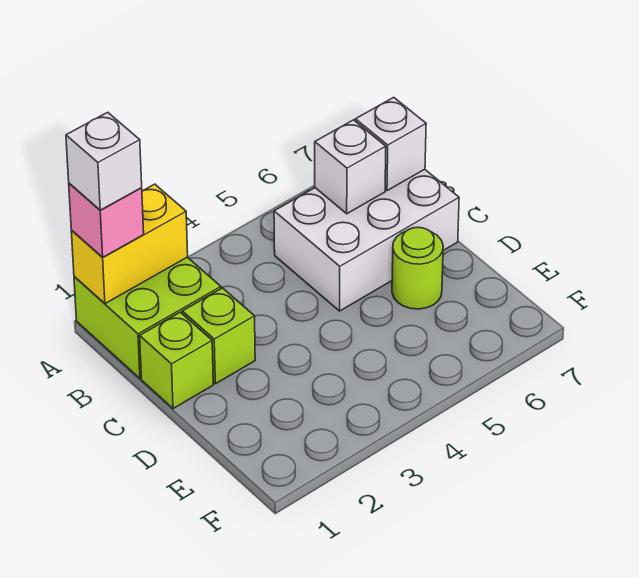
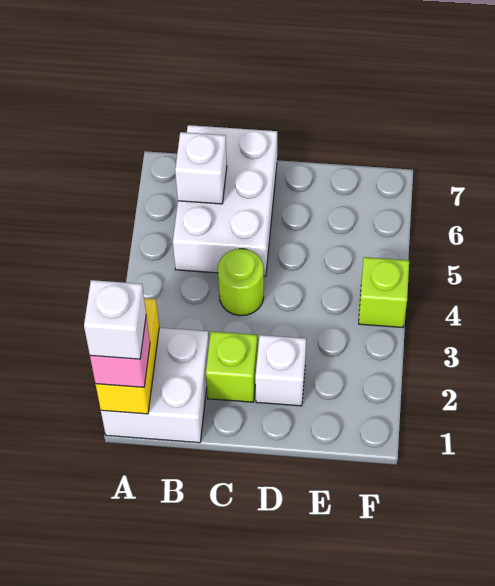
lime 2x2 brick [74,257,221,378] -> white 2x2 brick [101,328,209,443]
white 1x1 brick [355,97,426,191] -> white 1x1 brick moved to [255,335,306,406]
lime 1x1 brick [140,312,213,409] -> lime 1x1 brick moved to [359,257,409,328]
lime 1x1 round brick [392,227,443,309] -> lime 1x1 round brick moved to [218,249,264,316]

